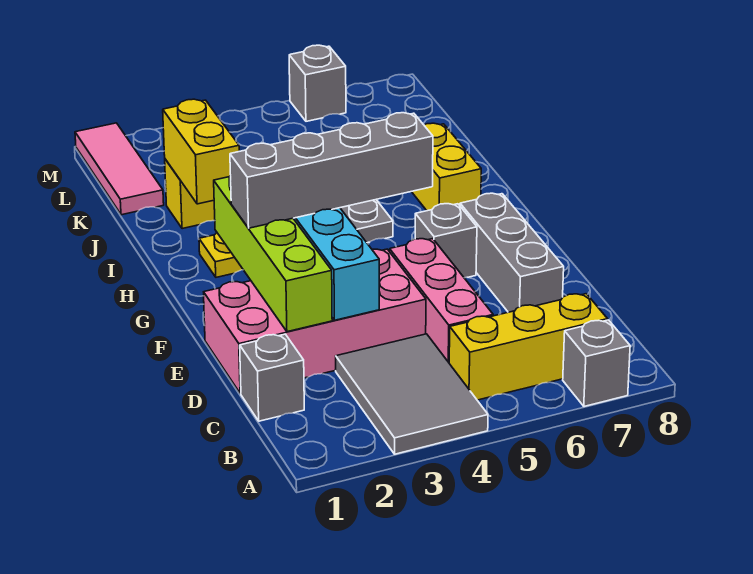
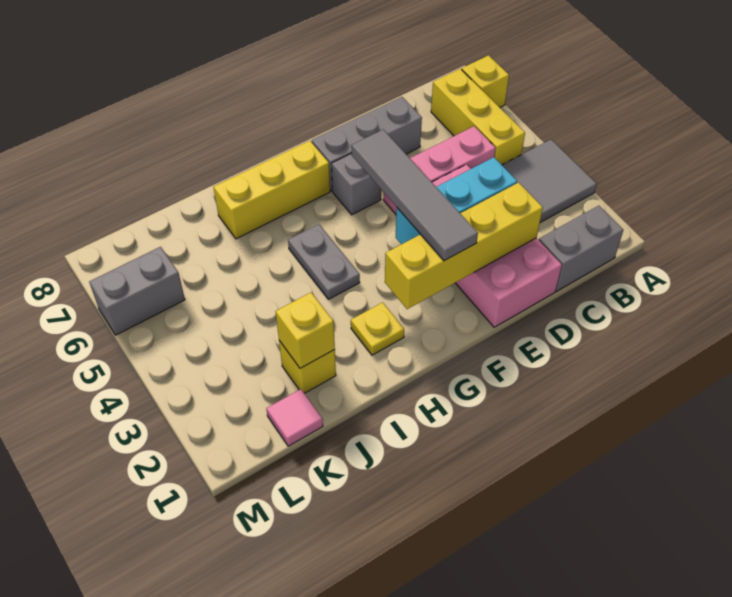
grey 1x1 brick [563,320,630,406] -> yellow 1x1 brick [461,55,509,107]
grey 1x1 brick [240,334,304,421] -> grey 1x2 brick [539,206,623,291]
lime 1x4 brick [214,175,332,332] -> yellow 1x4 brick [385,183,543,309]
grey 1x4 brick [230,113,433,228] -> grey 1x4 tile [351,130,478,261]
yellow 1x2 brick [412,123,481,211] -> yellow 1x3 brick [213,141,330,239]
yellow 1x2 brick [163,99,239,204] -> yellow 1x1 brick [276,293,335,368]
pink 1x3 tile [75,123,164,215] -> pink 1x1 tile [266,389,323,446]
grey 1x1 brick [289,45,346,121] -> grey 1x2 brick [89,247,185,335]

